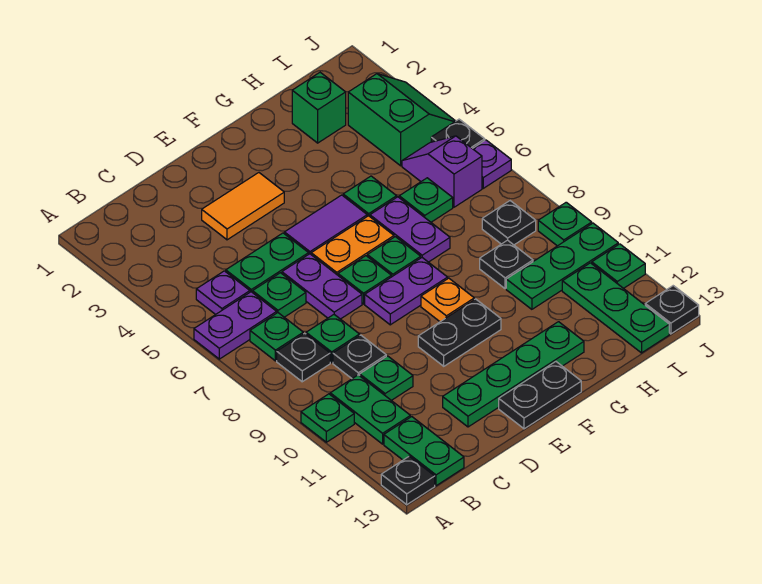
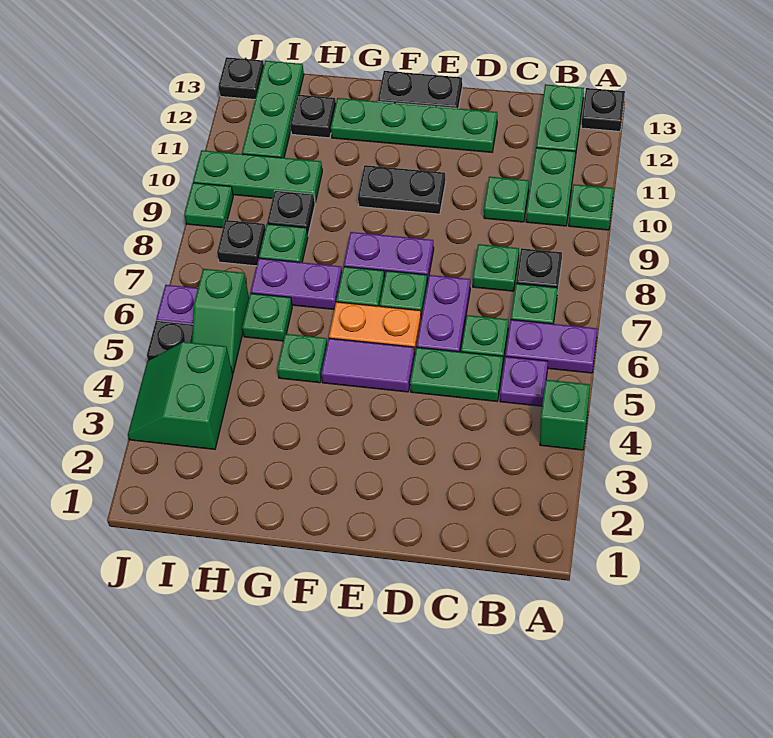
black 1x1 plate [333,335,386,379] -> black 1x1 plate moved to [290,95,336,138]
orange 1x2 tile [202,173,284,240] -> none
orange 1x1 plate [421,278,474,322] -> none
purple 1x2 plate [370,197,450,262] -> purple 1x2 plate turned to [251,258,342,309]
green 1x1 brick [292,72,346,143] -> green 1x1 brick moved to [540,380,590,450]
purple 1x2 slope [402,136,482,207] -> green 1x2 slope [192,269,249,373]
green 1x1 plate [592,244,645,288] -> green 1x1 plate moved to [259,224,308,262]

